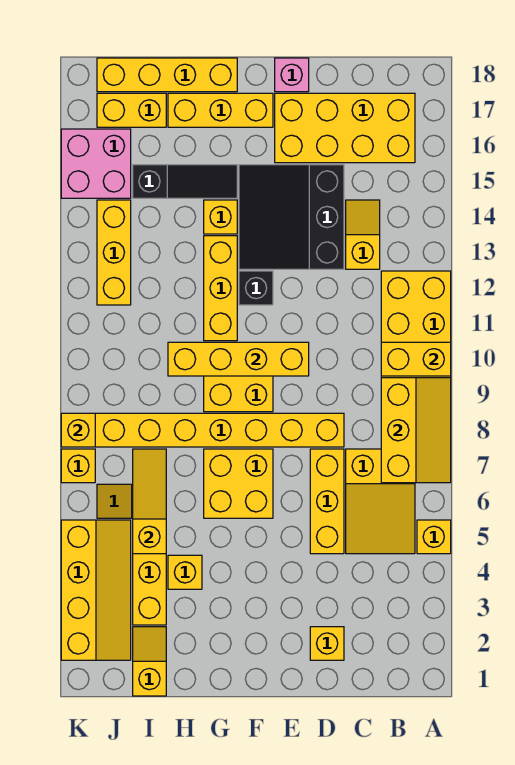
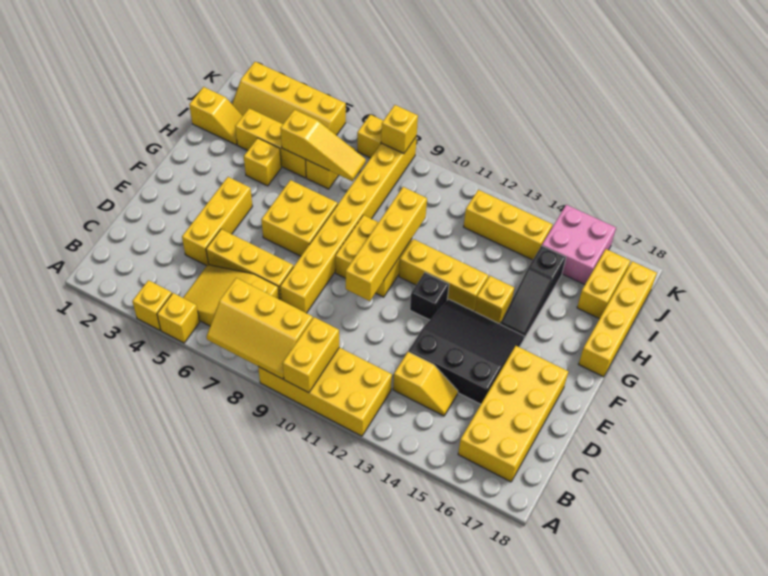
yellow 1x1 brick [310,627,344,660] -> yellow 1x1 brick moved to [132,280,172,330]
pink 1x1 brick [275,58,309,92] -> none
yellow 1x3 brick [168,93,273,127] -> yellow 1x3 brick moved to [182,177,252,266]

